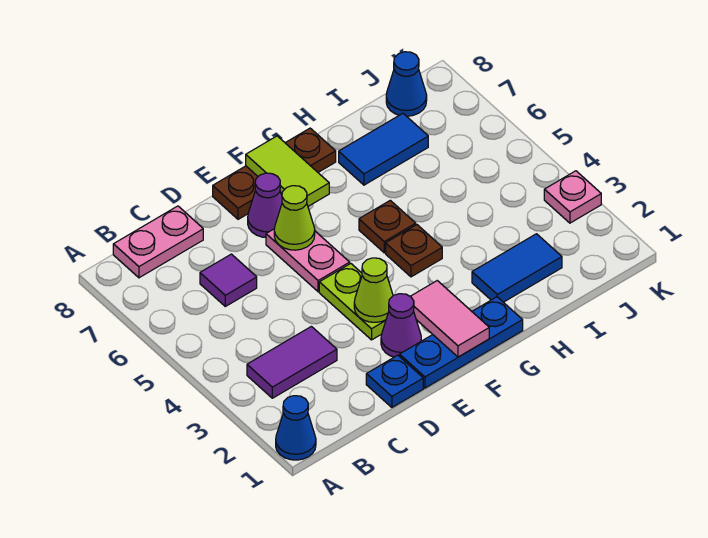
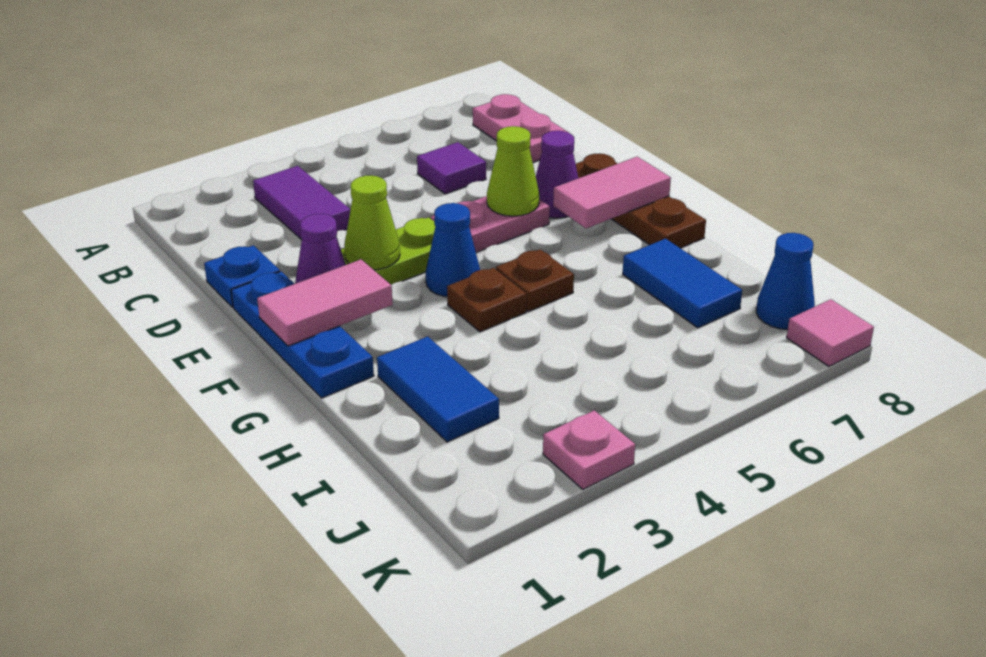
blue 1x1 cone [276,396,316,460] -> blue 1x1 cone moved to [426,203,480,297]
lime 1x2 tile [246,136,329,206] -> pink 1x2 tile [553,157,671,229]
none -> pink 1x1 tile [787,299,874,366]

